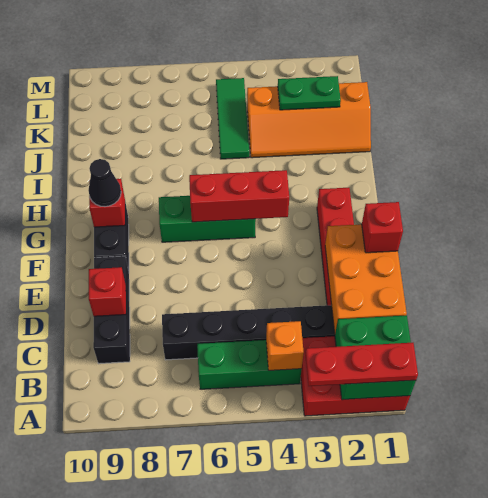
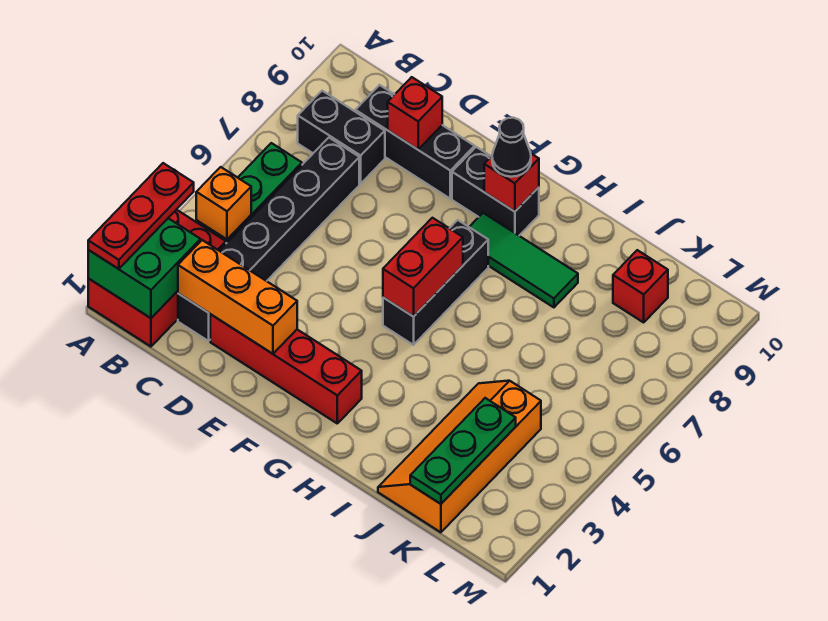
none -> black 1x2 brick [298,91,385,184]
orange 2x3 brick [325,224,407,333] -> orange 1x3 brick [178,240,297,354]
red 1x1 brick [362,202,403,253] -> red 1x1 brick moved to [613,250,668,322]
red 1x3 brick [189,170,289,222] -> red 1x2 brick [383,218,463,317]
green 1x3 brick [159,196,256,242] -> black 1x3 brick [383,220,488,345]
green 1x3 tile [216,78,249,159] -> green 1x3 tile moved to [470,213,578,307]
green 1x2 plate [278,76,341,110] -> green 1x3 plate [410,398,516,504]

